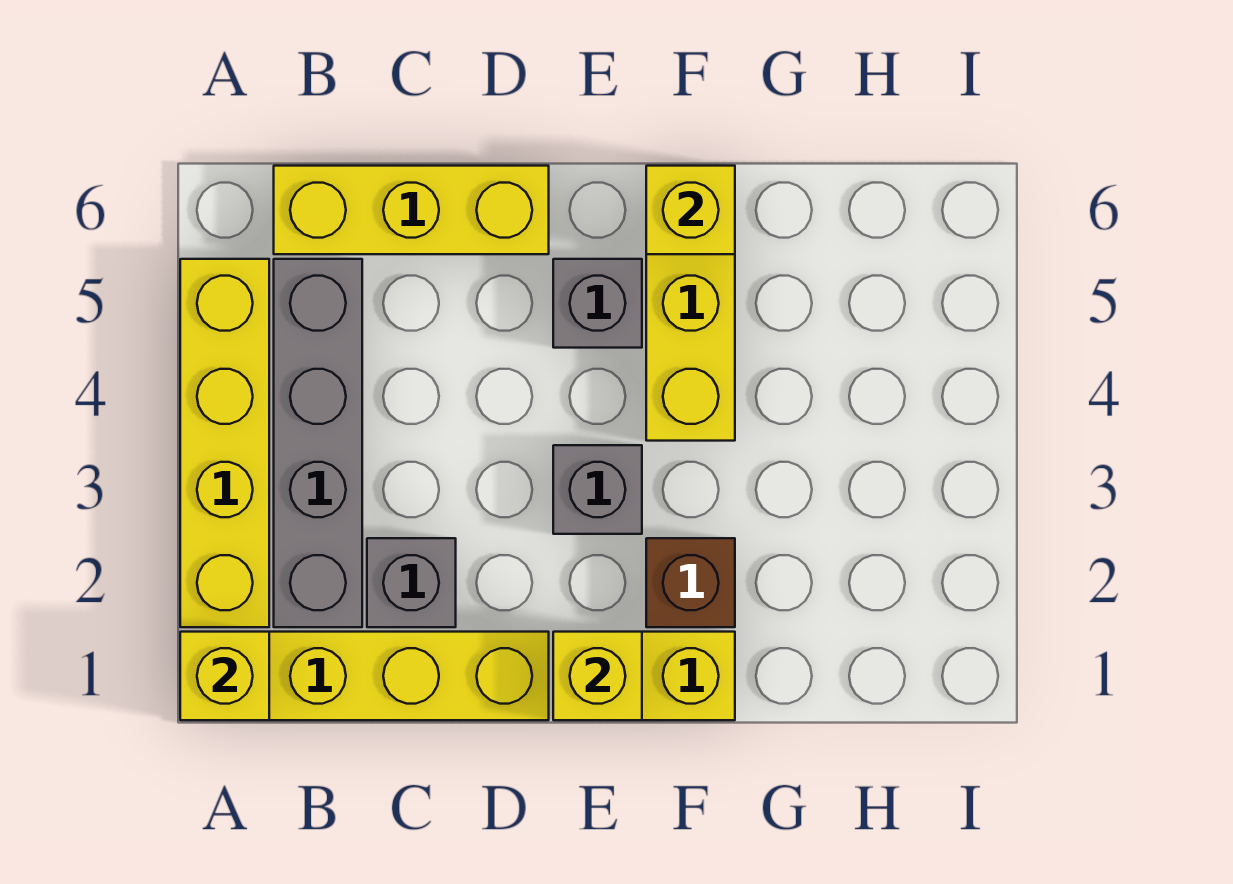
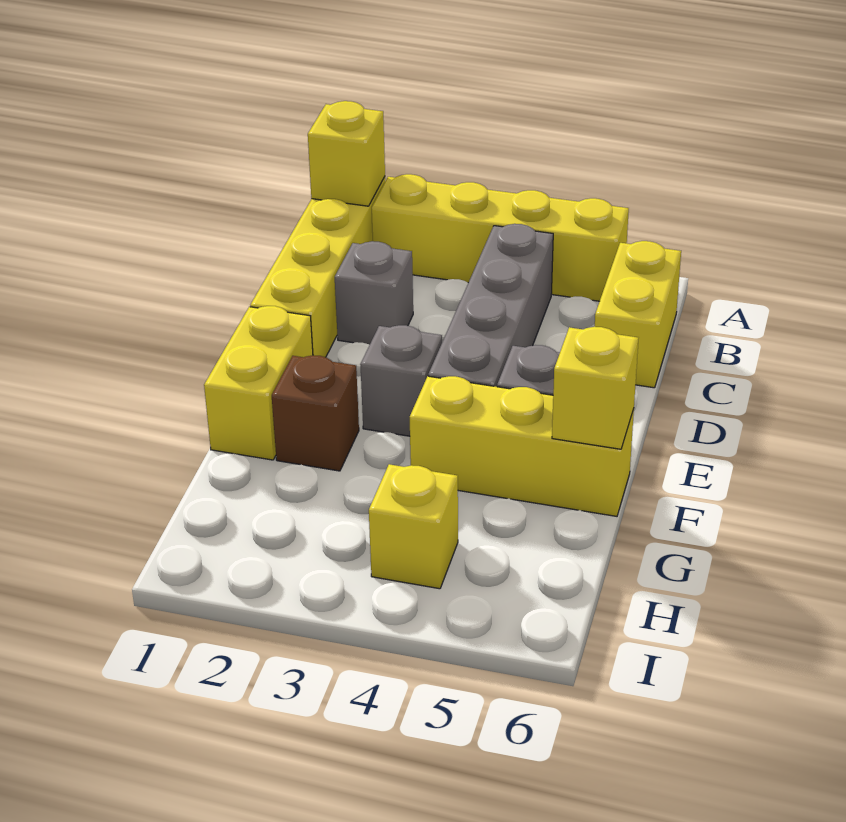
grey 1x4 brick [274,259,362,627] -> grey 1x4 brick turned to [428,224,553,387]
yellow 1x3 brick [274,166,549,254] -> yellow 1x2 brick [595,241,681,388]
yellow 1x1 brick [553,632,642,720] -> yellow 1x1 brick moved to [369,464,458,589]

